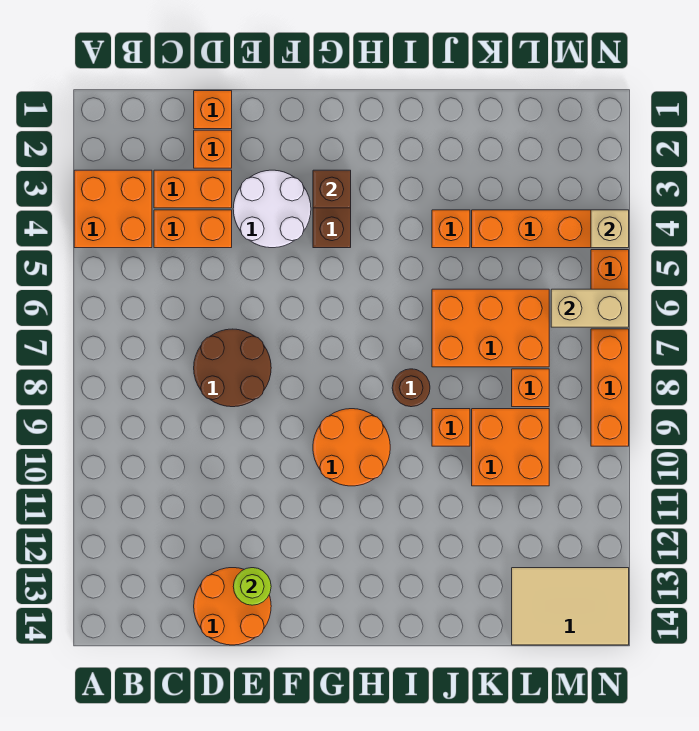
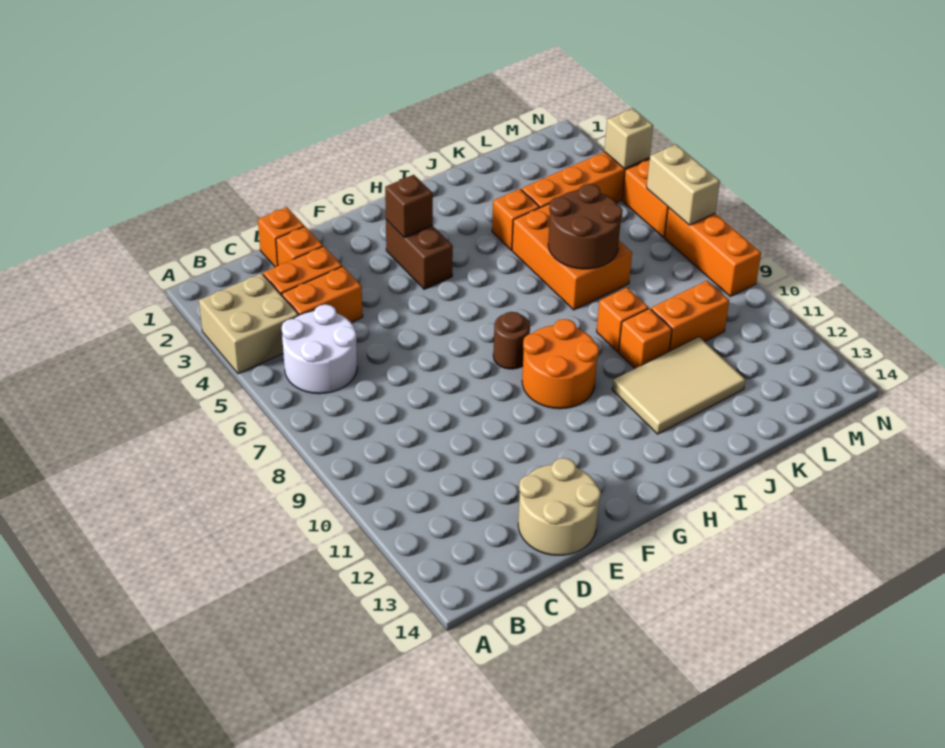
orange 2x2 brick [74,170,152,248] -> tan 2x2 brick [199,273,299,374]
brown 2x2 round brick [194,329,271,407] -> brown 2x2 round brick moved to [548,184,623,269]
orange 2x2 round brick [194,568,271,645] -> tan 2x2 round brick [518,458,601,555]
white 2x2 round brick [233,170,311,248] -> white 2x2 round brick moved to [282,304,357,394]
lime 1x1 round brick [233,568,271,605] -> none
brown 1x1 round brick [392,369,430,407] -> brown 1x1 round brick moved to [493,312,530,369]
orange 2x3 brick [432,289,549,367] -> orange 2x3 brick turned to [512,204,632,310]
orange 2x2 brick [472,409,549,486] -> orange 1x2 brick [651,281,729,351]
orange 1x1 brick [512,369,549,407] -> orange 1x1 brick moved to [619,308,672,368]
tan 2x3 tile [512,568,629,645] -> tan 2x3 tile moved to [612,337,745,434]
tan 1x2 brick [551,289,629,327] -> tan 1x2 brick turned to [647,144,720,225]

